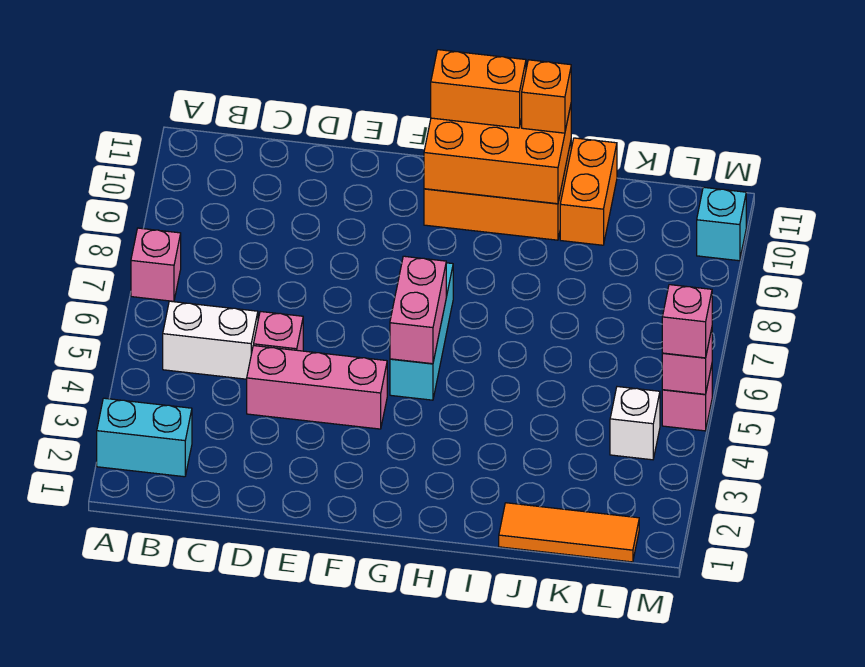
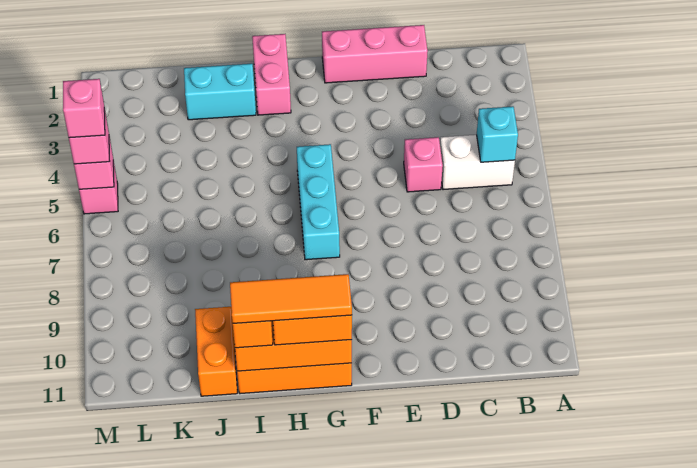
cyan 1x2 brick [97,398,192,477] -> cyan 1x2 brick moved to [184,64,256,120]
pink 1x1 brick [131,228,181,301] -> pink 1x1 brick moved to [63,79,105,138]
pink 1x3 brick [247,346,387,429] -> pink 1x3 brick moved to [322,25,428,83]
pink 1x2 brick [390,256,446,364] -> pink 1x2 brick moved to [252,34,291,115]
orange 1x3 tile [499,503,639,562] -> orange 1x3 tile moved to [230,274,352,323]
white 1x1 brick [610,387,660,460] -> none
cyan 1x1 brick [697,187,746,261] -> cyan 1x1 brick moved to [477,106,518,162]

